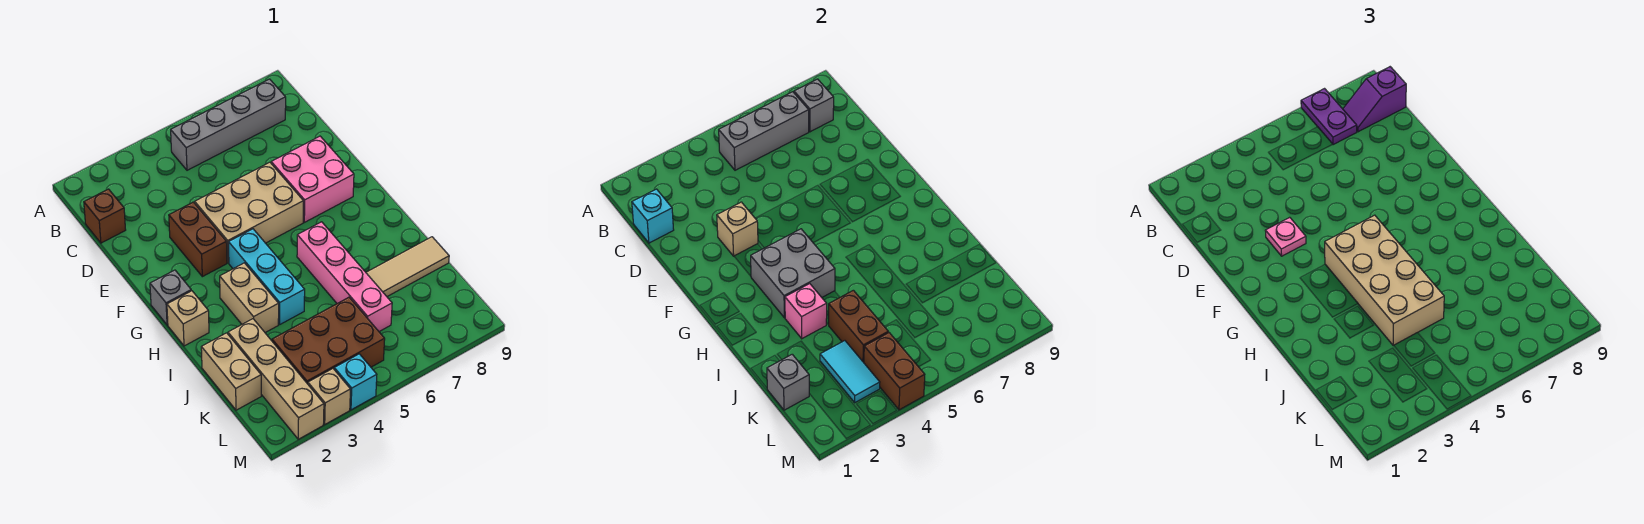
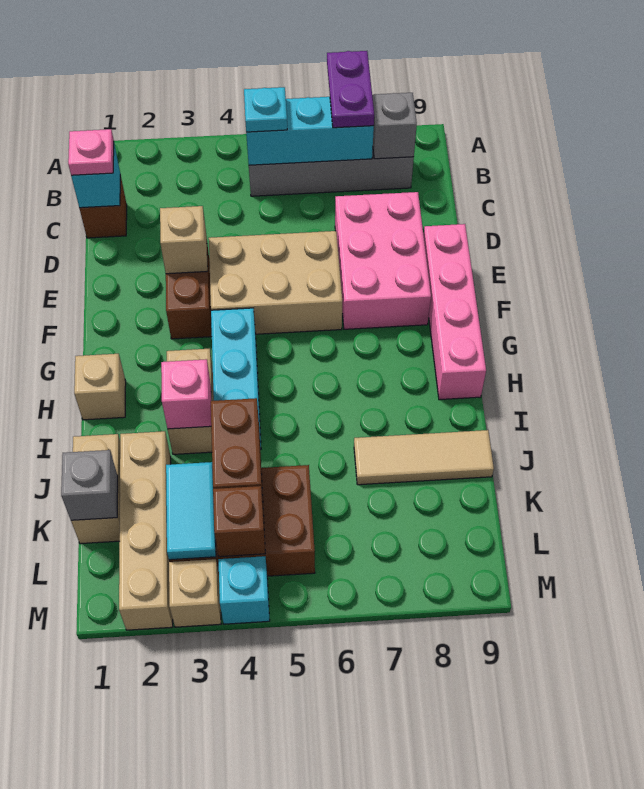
grey 1x3 brick [719,92,809,170] -> cyan 1x3 brick [246,97,374,165]
none -> cyan 1x1 plate [244,87,287,132]
purple 1x2 slope [1343,67,1406,132] -> none
pink 1x1 plate [1265,217,1306,256] -> pink 1x1 plate moved to [68,129,114,176]
pink 2x2 brick [271,136,354,222] -> pink 2x3 brick [335,192,431,329]
grey 1x1 brick [150,270,191,325] -> none
grey 2x2 brick [751,229,835,318] -> none
tan 2x4 brick [1325,215,1444,346] -> none
pink 1x4 brick [297,222,392,331] -> pink 1x4 brick moved to [424,224,486,400]
brown 1x2 brick [864,333,925,410] -> brown 1x1 brick [213,486,265,557]

